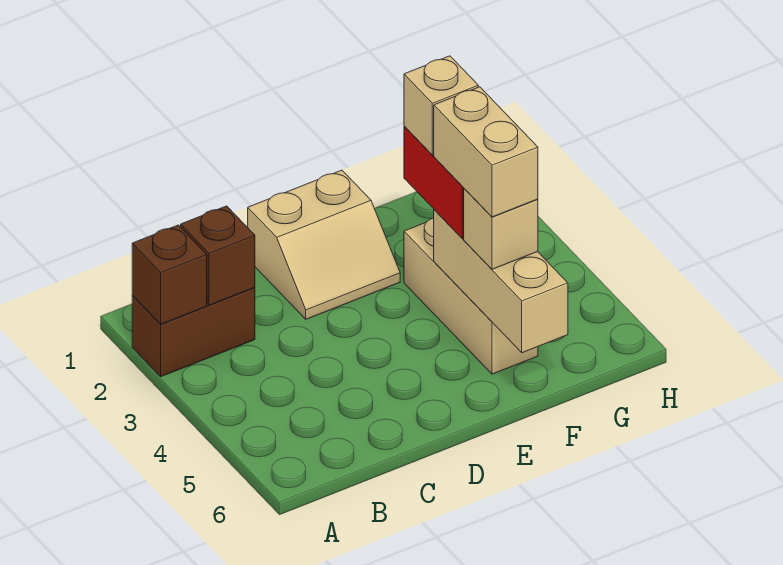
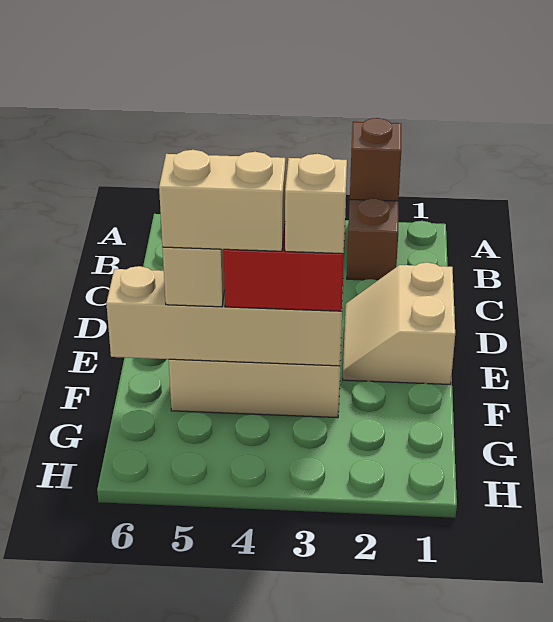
brown 1x1 brick [181,206,255,305] -> none
tan 1x3 brick [434,210,568,353] -> tan 1x4 brick [106,266,343,366]

